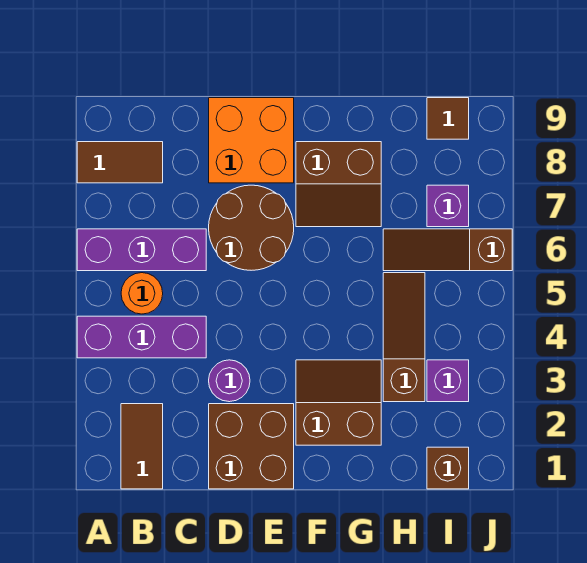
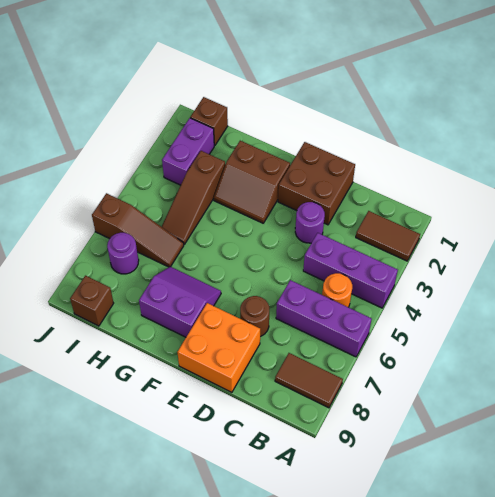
brown 1x2 tile [121,404,163,489] -> brown 1x2 tile turned to [356,211,420,261]
brown 2x2 round brick [209,185,294,270] -> brown 1x1 round brick [240,296,269,337]
brown 2x2 slope [296,142,381,227] -> purple 2x2 slope [139,267,221,337]
purple 1x1 brick [427,360,469,402] -> purple 1x2 brick [162,118,214,185]
purple 1x1 brick [427,185,469,227] -> purple 1x1 round brick [107,233,139,274]
brown 1x1 tile [427,98,469,139] -> brown 1x1 brick [70,276,114,326]

